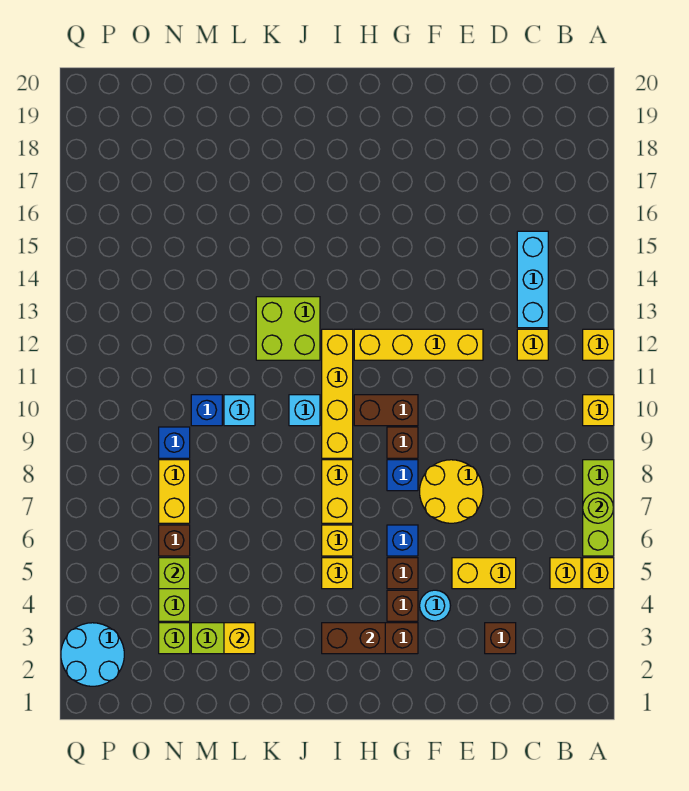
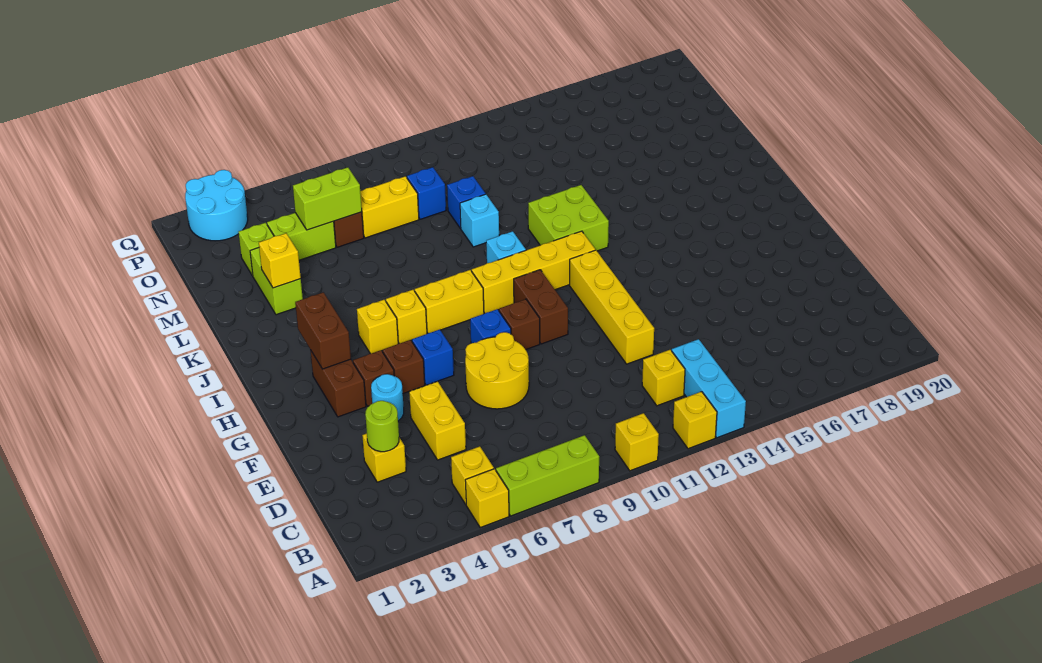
lime 1x1 round brick [583,492,614,523] -> lime 1x1 round brick moved to [365,401,399,452]
cyan 1x3 brick [517,231,548,328] -> cyan 1x3 brick turned to [672,339,746,438]
brown 1x1 brick [485,623,516,654] -> yellow 1x1 brick [362,433,406,482]
lime 1x1 brick [159,558,190,589] -> lime 1x2 brick [293,167,362,230]

